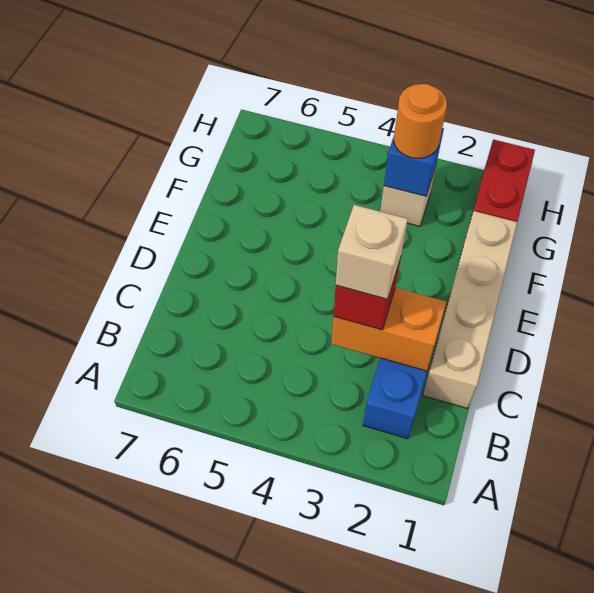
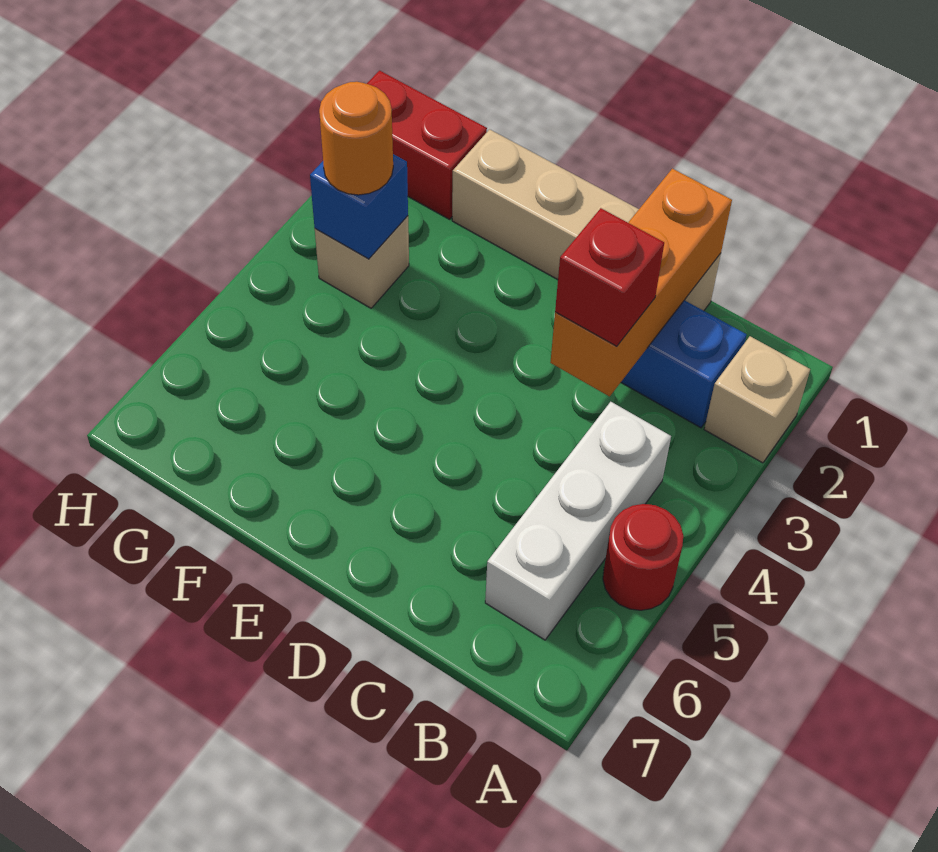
none -> red 1x1 round brick [603,504,683,610]
none -> white 1x3 brick [485,402,671,640]
orange 1x2 brick [331,288,446,371] -> orange 1x3 brick [550,169,732,396]
tan 1x1 brick [336,205,408,299] -> tan 1x1 brick moved to [704,336,810,463]

